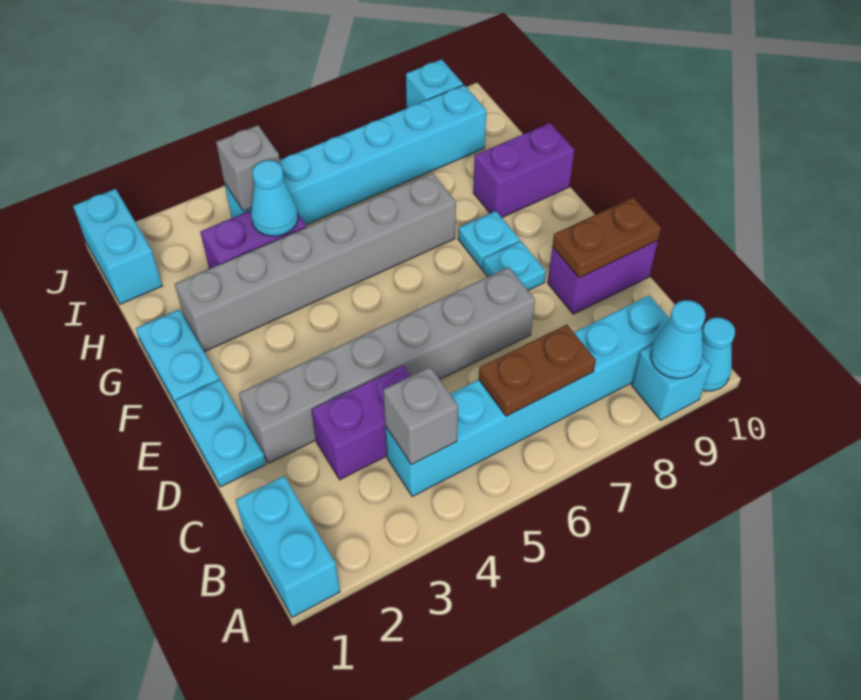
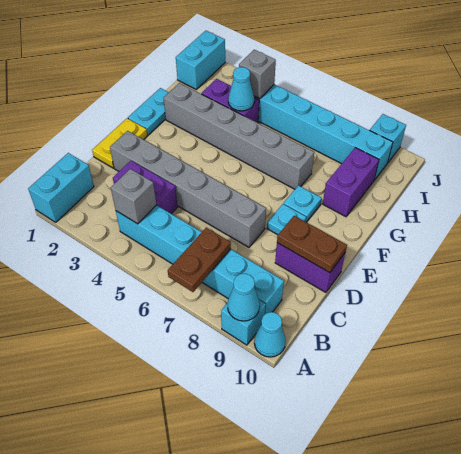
brown 1x2 plate [479,325,596,416] -> brown 1x2 plate turned to [168,228,231,292]
cyan 1x2 plate [175,380,266,487] -> yellow 1x2 plate [92,118,147,168]
purple 1x2 brick [473,123,574,217] -> purple 1x2 brick turned to [323,148,379,217]

